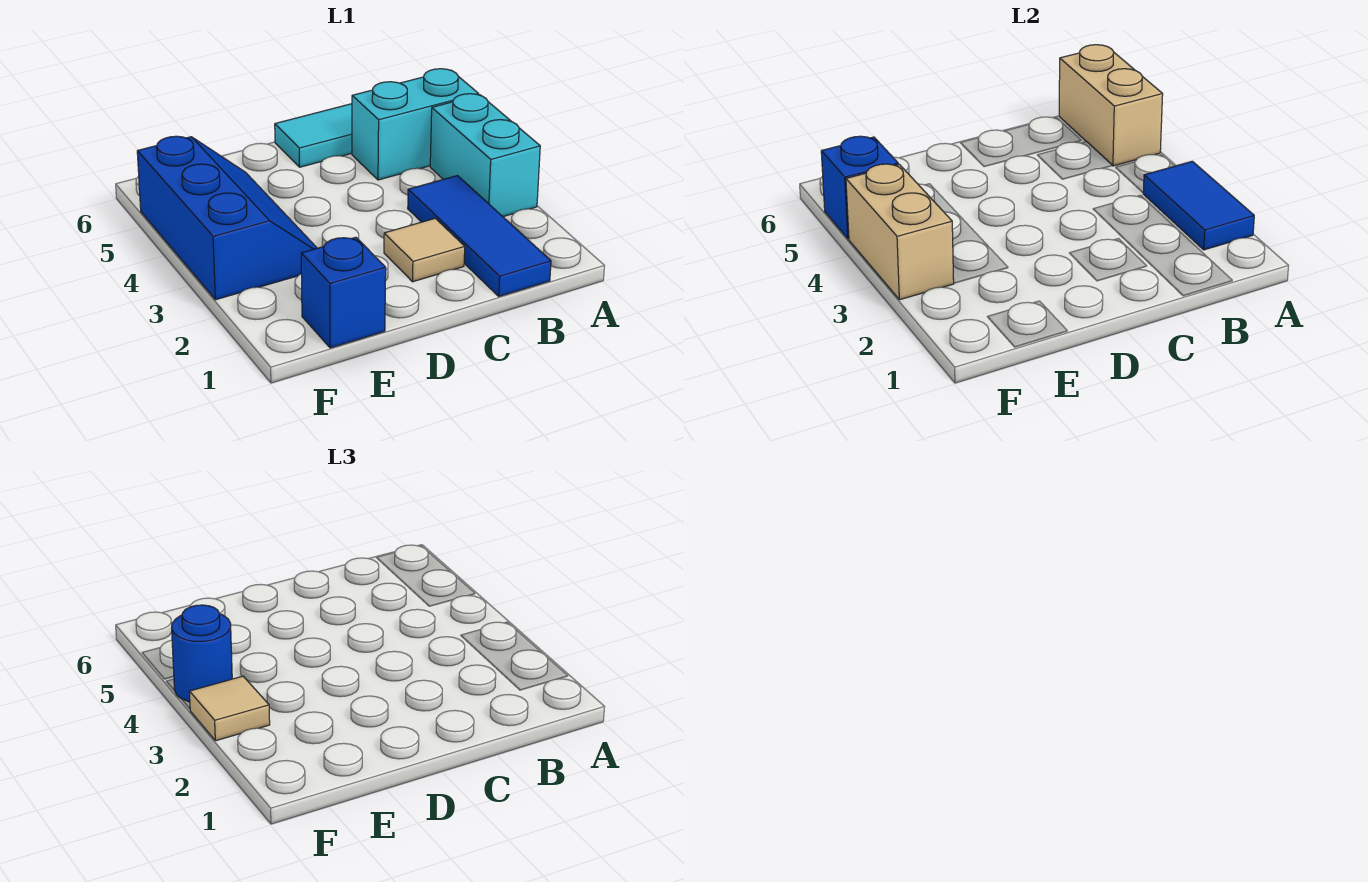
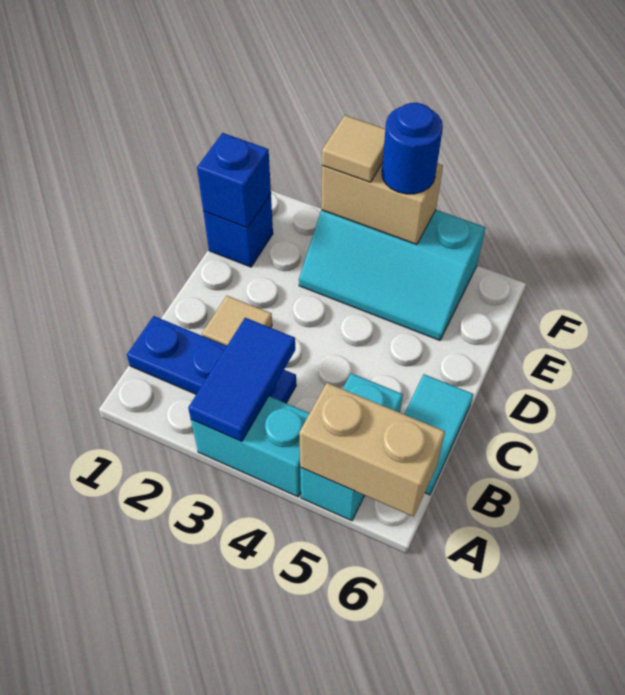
blue 1x2 tile [1143,161,1254,250] -> blue 1x2 tile turned to [188,318,295,442]
blue 1x3 tile [408,176,551,296] -> blue 1x3 plate [127,316,296,403]
blue 2x3 slope [137,136,317,300] -> cyan 2x3 slope [299,210,486,340]
blue 1x1 brick [821,136,898,239] -> blue 1x1 brick moved to [197,133,271,228]

